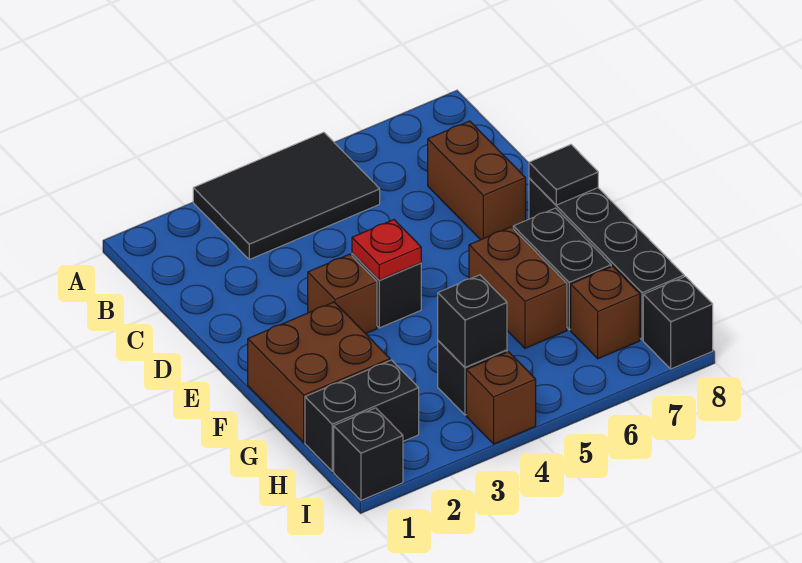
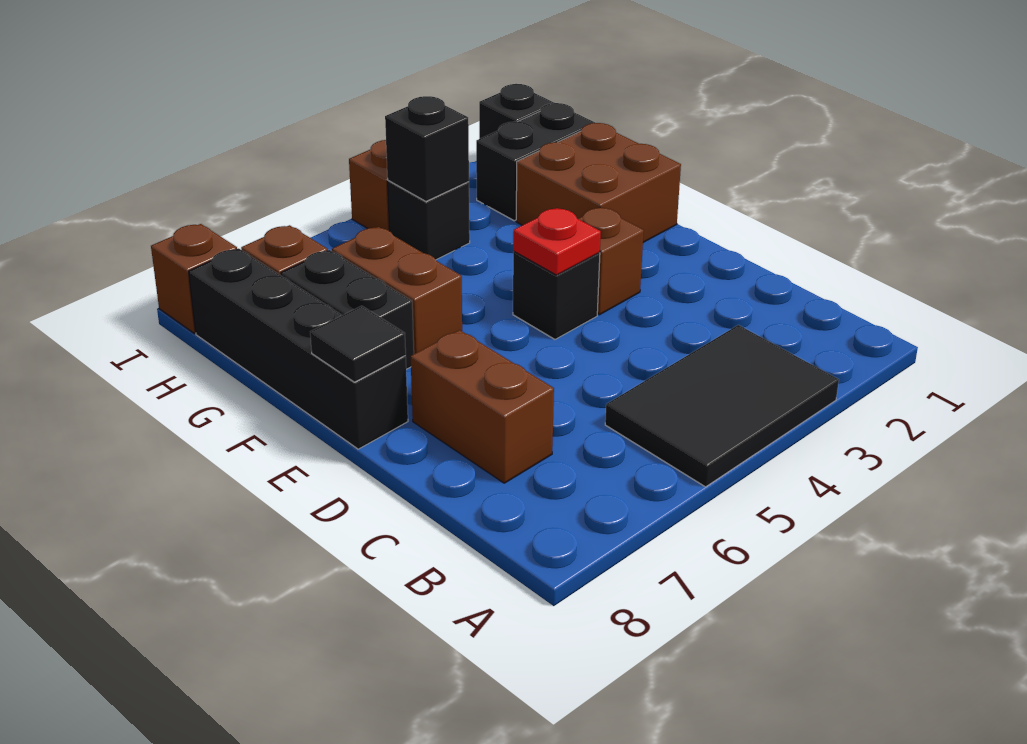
black 1x1 brick [643,277,713,369] -> brown 1x1 brick [151,224,237,333]

